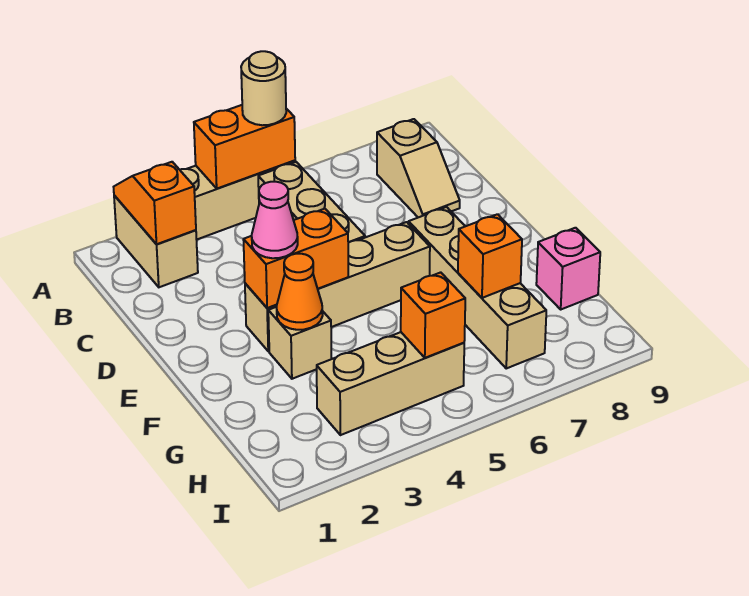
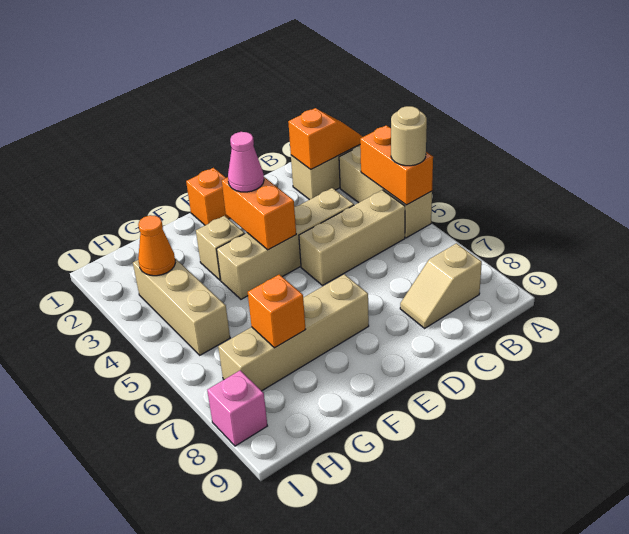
tan 1x4 brick [245,222,430,351] -> tan 1x4 brick turned to [217,188,354,299]
orange 1x1 cone [277,254,323,330] -> orange 1x1 cone moved to [138,215,175,276]
pink 1x1 brick [536,228,600,309] -> pink 1x1 brick moved to [207,370,267,446]
orange 1x1 brick [401,272,465,358] -> orange 1x1 brick moved to [186,168,230,225]

